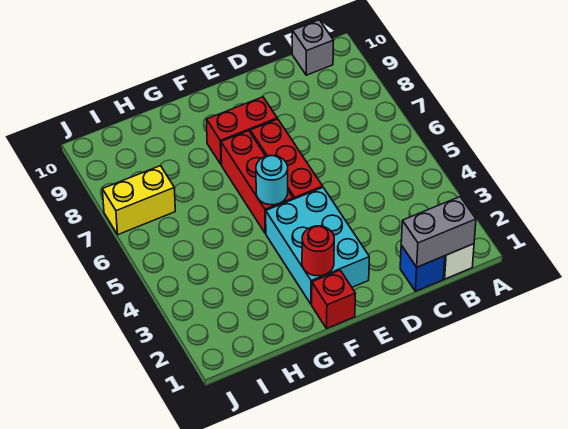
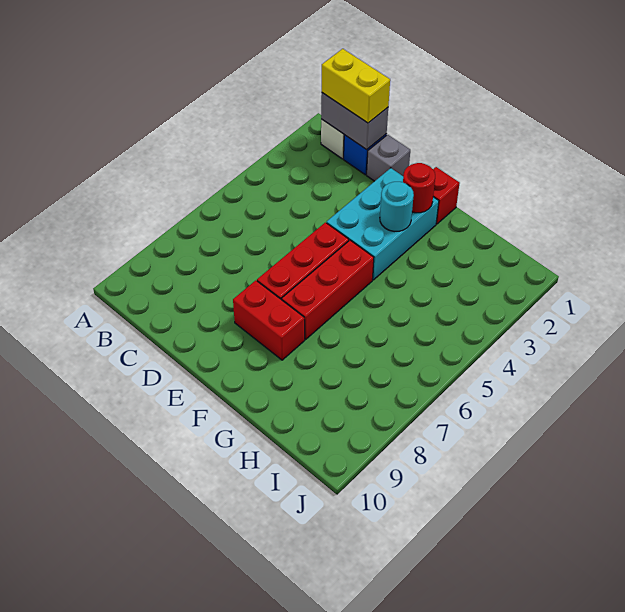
grey 1x1 brick [292,20,334,75] -> grey 1x1 brick moved to [367,135,410,181]
cyan 1x1 round brick [256,156,288,205] -> cyan 1x1 round brick moved to [380,182,414,232]
yellow 1x2 brick [102,166,175,235] -> yellow 1x2 brick moved to [322,49,390,123]

